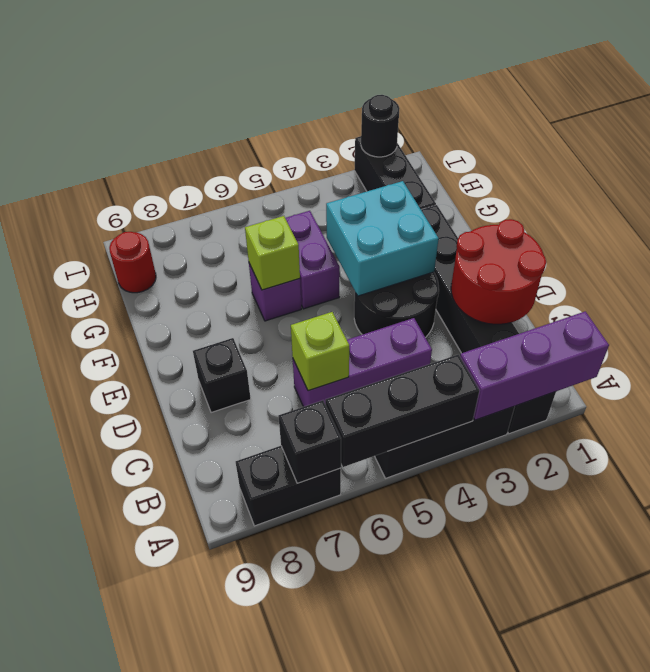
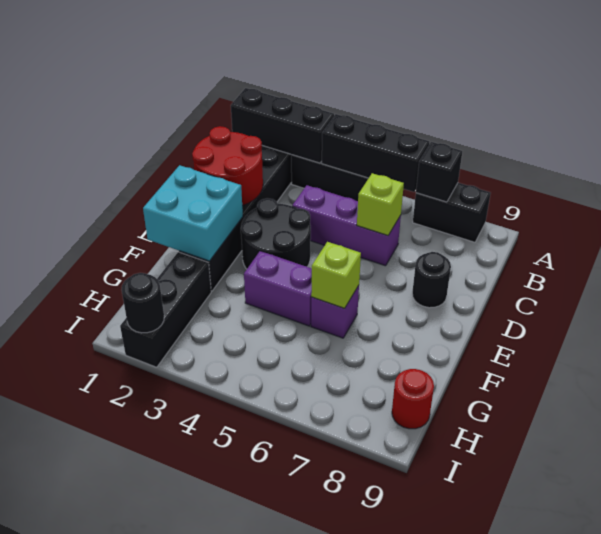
purple 1x3 brick [460,311,609,420] -> black 1x3 brick [231,88,334,163]
black 1x1 brick [193,338,251,413] -> black 1x1 round brick [412,252,451,308]
cyan 2x2 brick [326,181,439,296] -> cyan 2x2 brick moved to [143,165,243,261]
purple 1x2 brick [285,211,340,309] -> purple 1x2 brick turned to [244,251,312,326]

